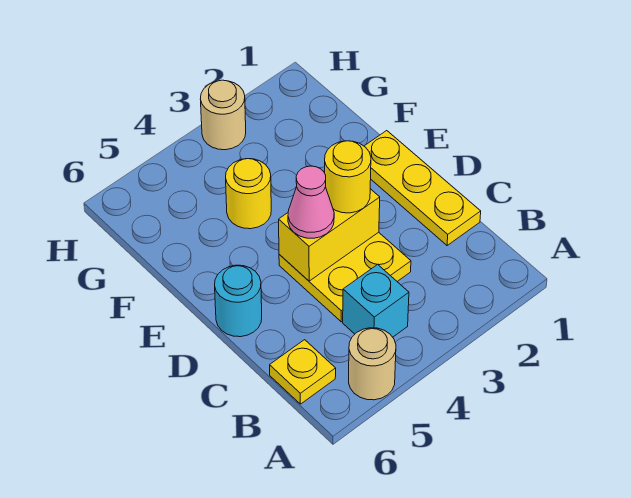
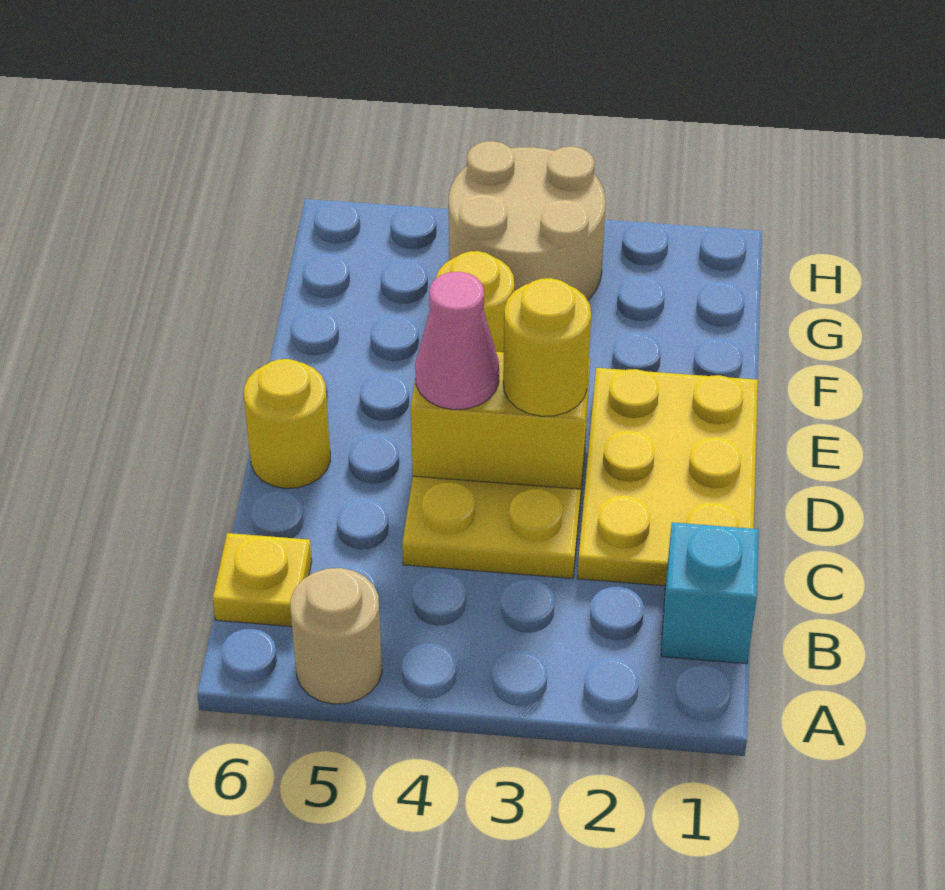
cyan 1x1 brick [343,264,409,337] -> cyan 1x1 brick moved to [661,522,759,664]
yellow 1x3 plate [364,131,481,245] -> yellow 2x3 plate [577,368,758,586]
cyan 1x1 round brick [215,265,262,337] -> yellow 1x1 round brick [244,359,330,488]
tan 1x1 round brick [201,80,246,150] -> tan 2x2 round brick [449,141,606,300]

